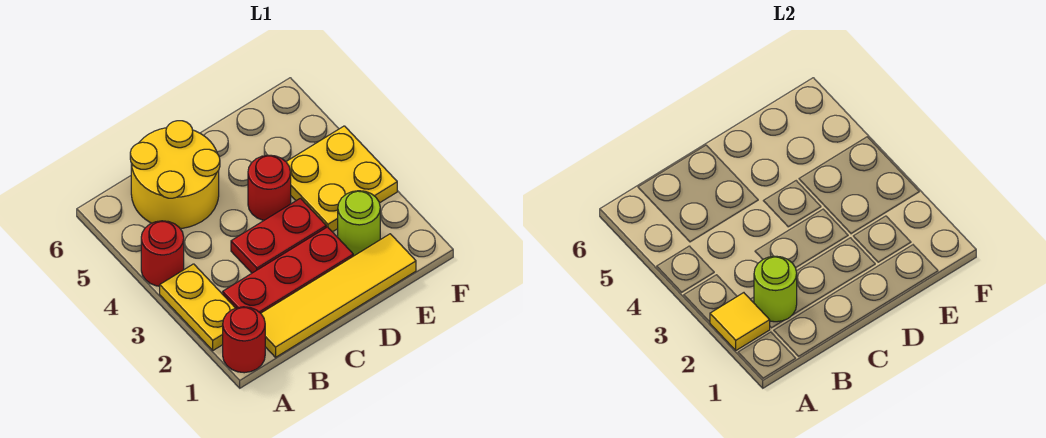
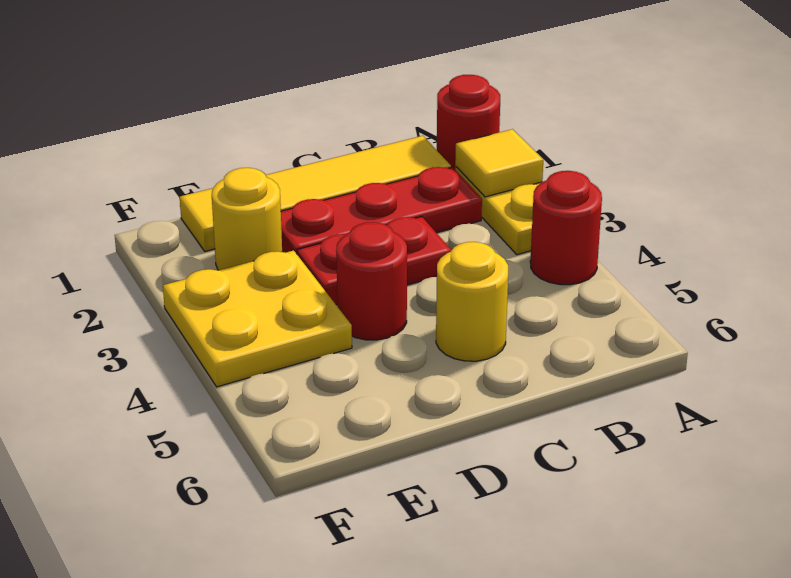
lime 1x1 round brick [754,256,797,322] -> none
yellow 2x2 round brick [130,121,220,228] -> yellow 1x1 round brick [436,242,508,361]
lime 1x1 round brick [338,191,380,256] -> yellow 1x1 round brick [212,168,282,270]

